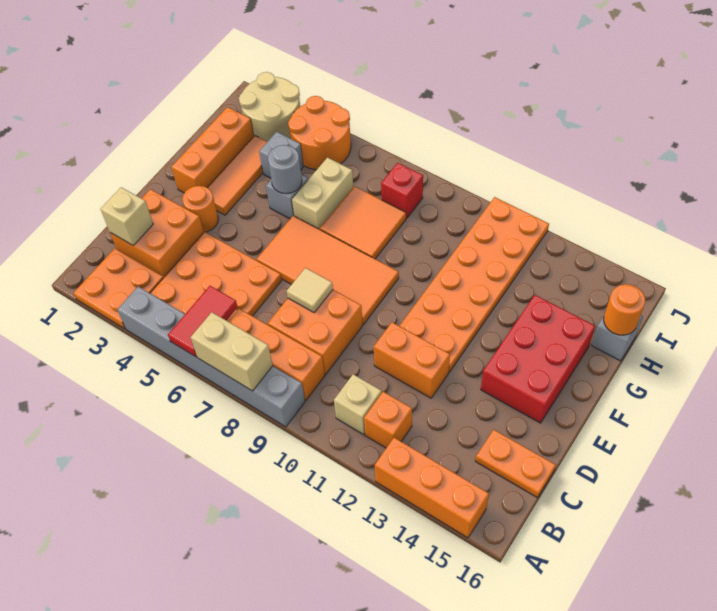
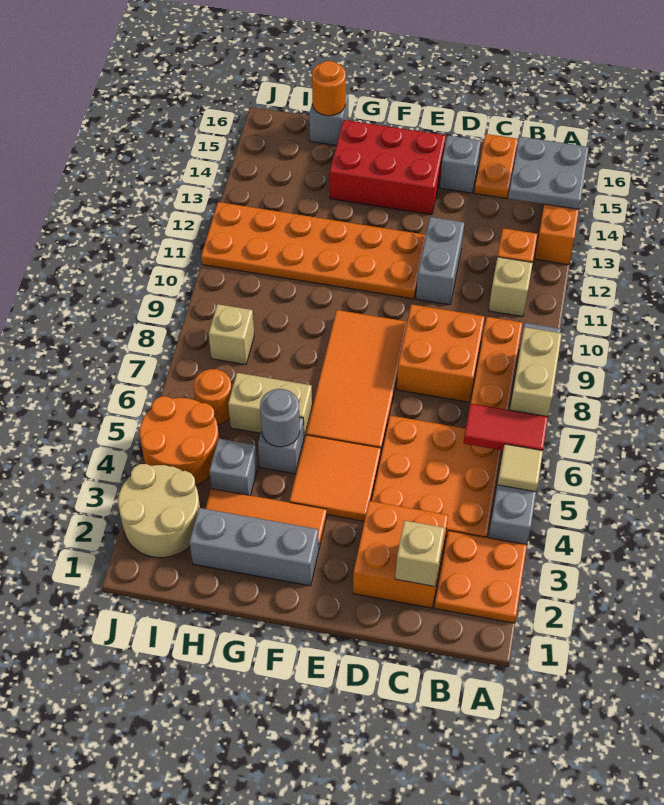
none -> grey 2x2 plate [508,136,589,209]
tan 1x1 tile [287,268,333,312] -> tan 1x1 tile moved to [498,444,543,492]
orange 1x2 brick [374,322,450,398] -> grey 1x2 brick [416,217,464,305]
none -> grey 1x1 brick [440,136,481,193]
orange 1x1 round brick [182,186,218,232] -> orange 1x1 round brick moved to [194,369,232,425]
orange 1x3 brick [171,107,254,193] -> grey 1x3 brick [189,508,319,586]
orange 2x2 tile [320,186,406,259] -> orange 2x2 tile moved to [290,435,381,521]
red 1x1 brick [381,163,423,218] -> tan 1x1 brick [209,304,254,365]

